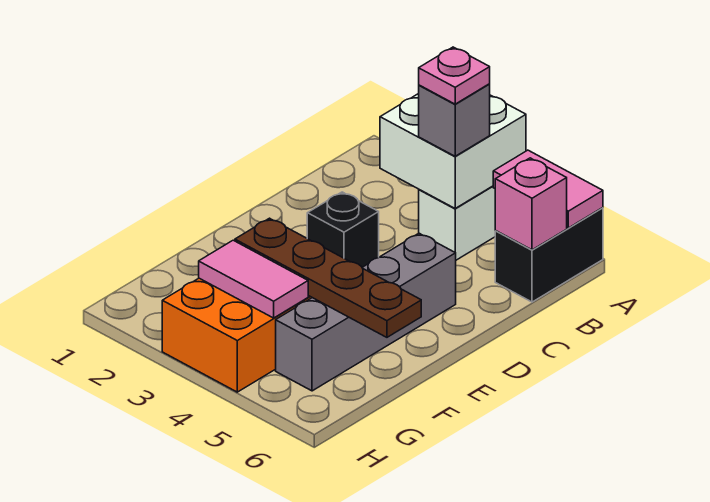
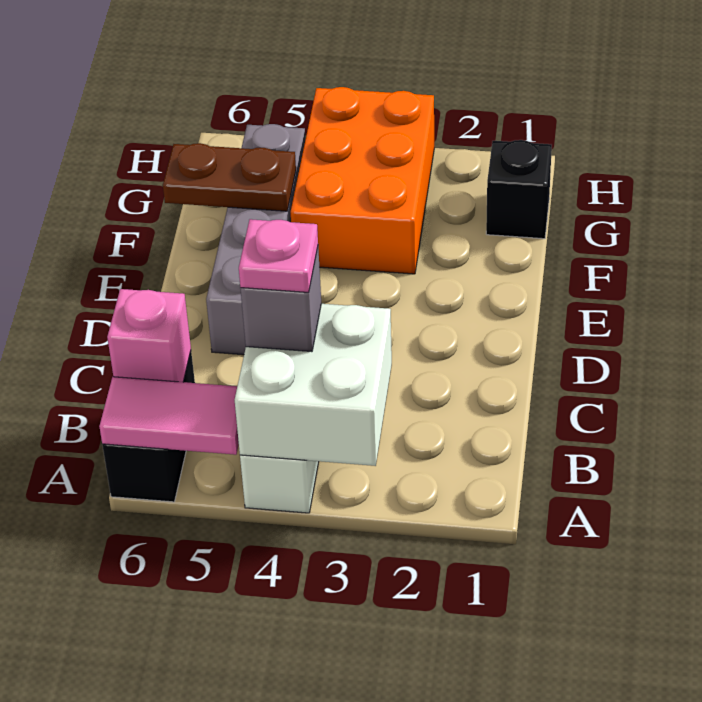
black 1x1 brick [307,192,379,267] -> black 1x1 brick moved to [486,140,552,239]
brown 1x4 plate [235,218,421,337] -> brown 1x2 plate [163,143,296,211]
pink 1x2 tile [199,240,308,318] -> none

